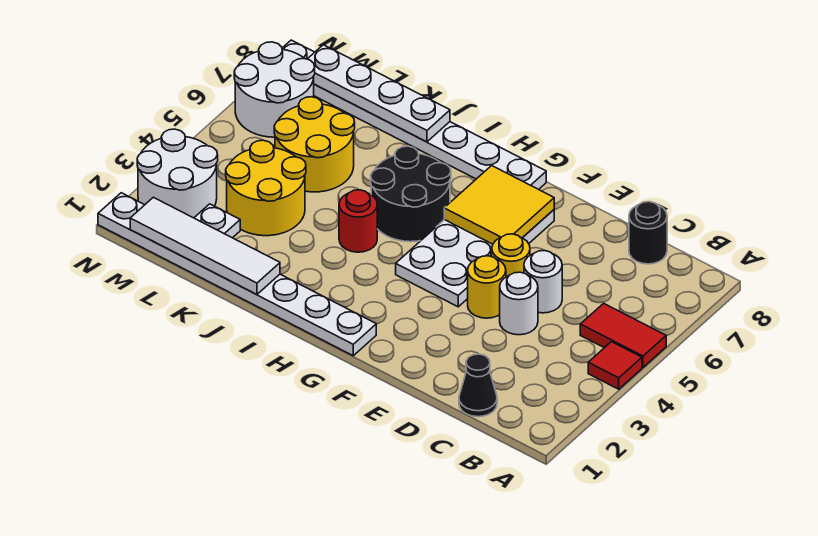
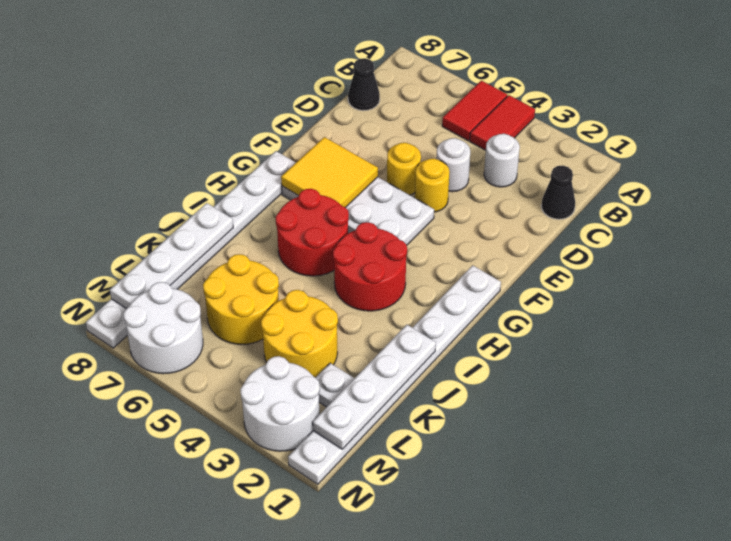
red 1x1 tile [588,342,642,389] -> red 1x2 tile [470,95,535,150]
black 1x1 round brick [629,202,667,264] -> black 1x1 cone [348,58,380,111]
white 1x1 round brick [524,251,562,313] -> white 1x1 round brick moved to [484,134,520,187]
black 2x2 round brick [371,146,451,242] -> red 2x2 round brick [276,189,349,276]
red 1x1 round brick [339,190,377,252] -> red 2x2 round brick [333,222,407,311]
white 1x4 tile [130,197,280,295] -> white 1x4 plate [313,325,436,449]

